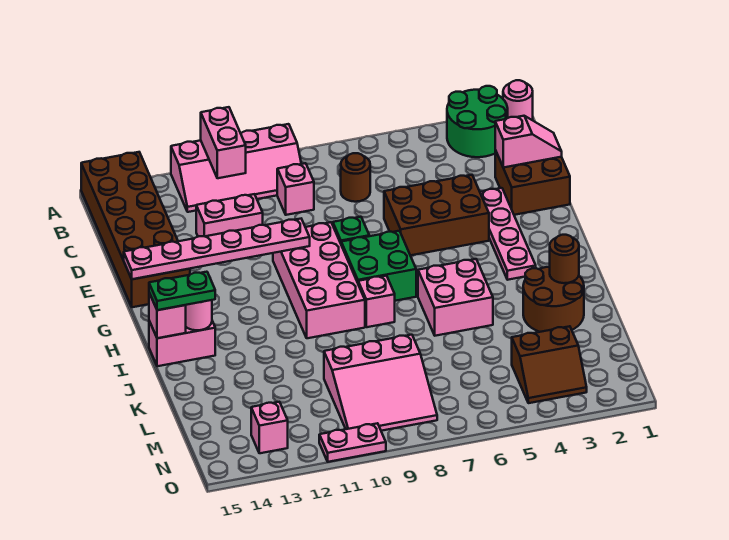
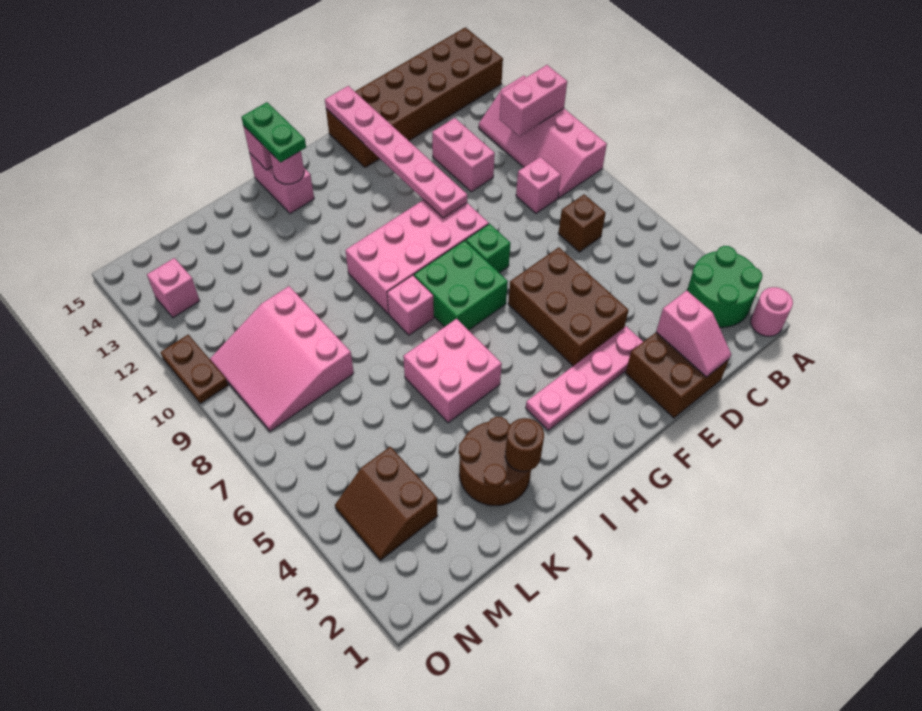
brown 1x1 round brick [341,153,370,202] -> brown 1x1 brick [558,194,606,252]
pink 1x2 plate [319,423,386,462] -> brown 1x2 plate [161,335,228,404]

